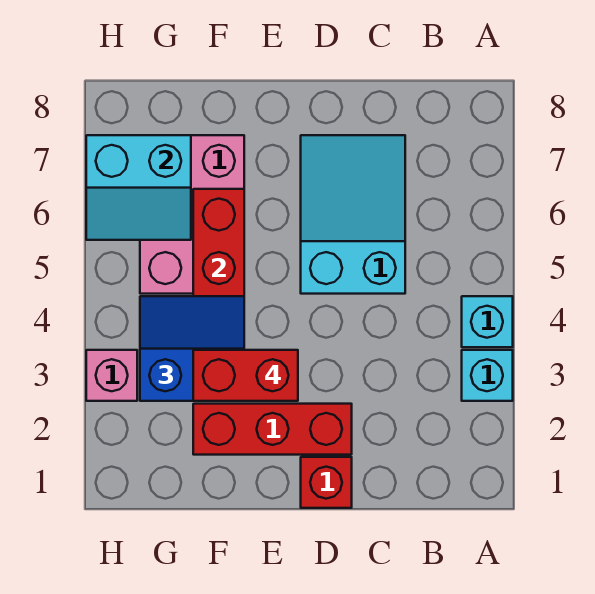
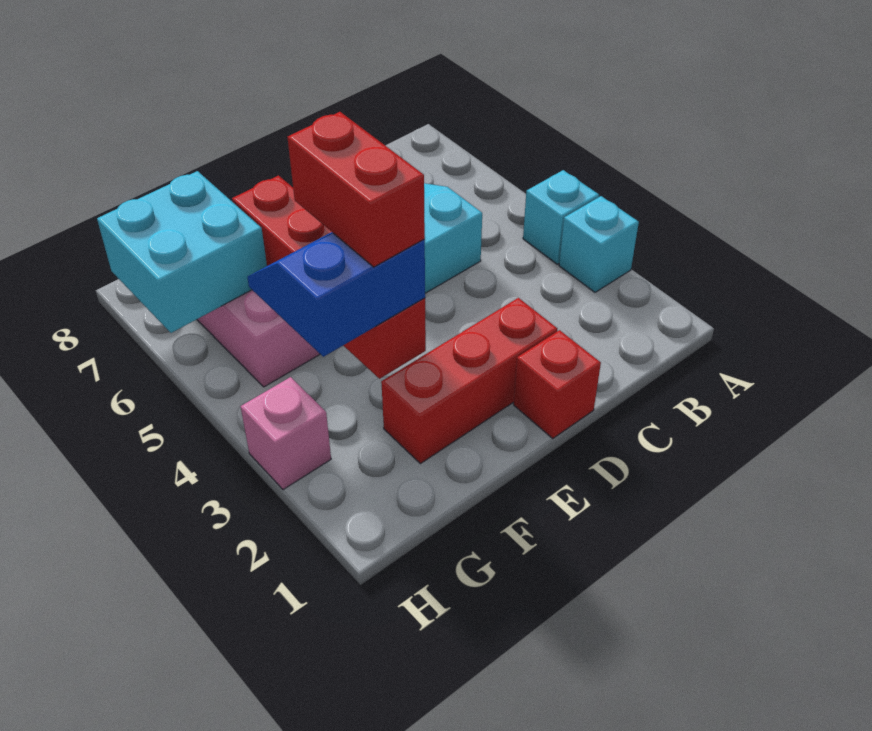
red 1x2 brick [193,350,298,401] -> red 1x2 brick turned to [287,112,425,267]
cyan 2x2 slope [86,135,191,240] -> cyan 2x2 brick [97,171,267,333]

